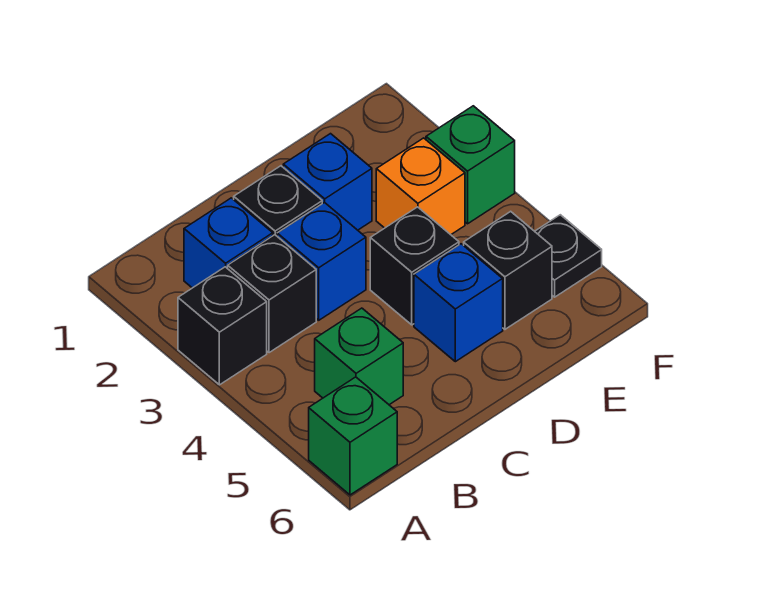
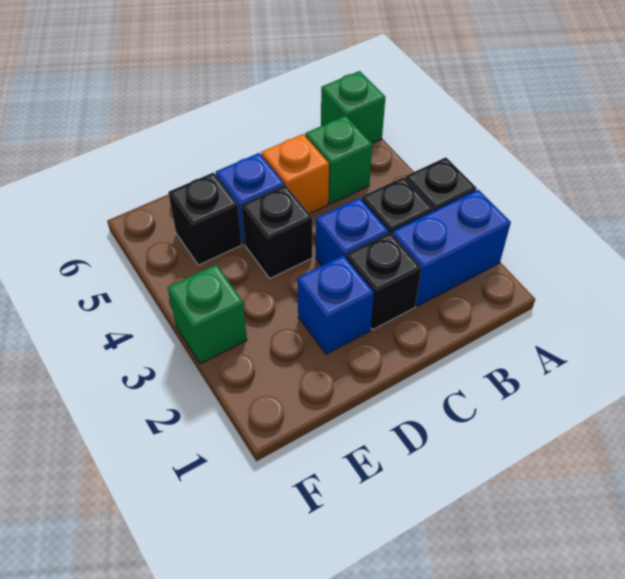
blue 1x1 brick [184,198,273,288] -> blue 1x2 brick [392,190,511,306]
orange 1x1 brick [376,138,465,235] -> orange 1x1 brick moved to [261,134,329,214]
black 1x1 plate [535,215,602,297] -> none

